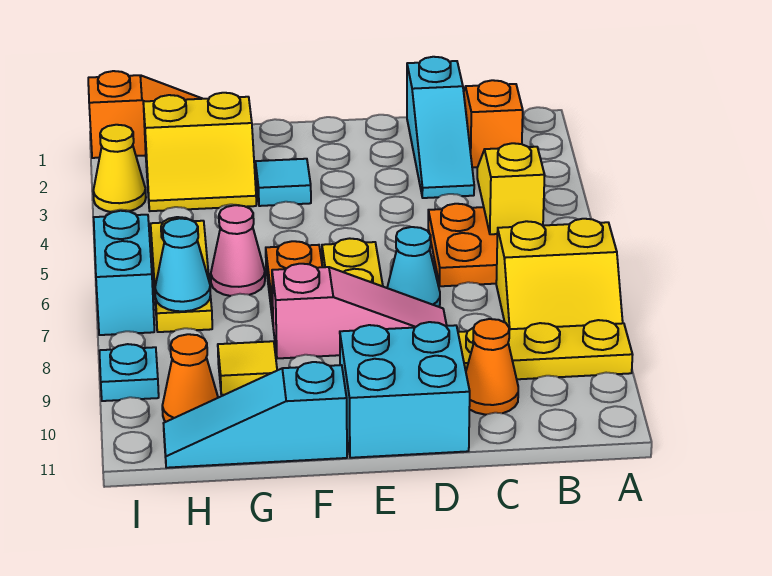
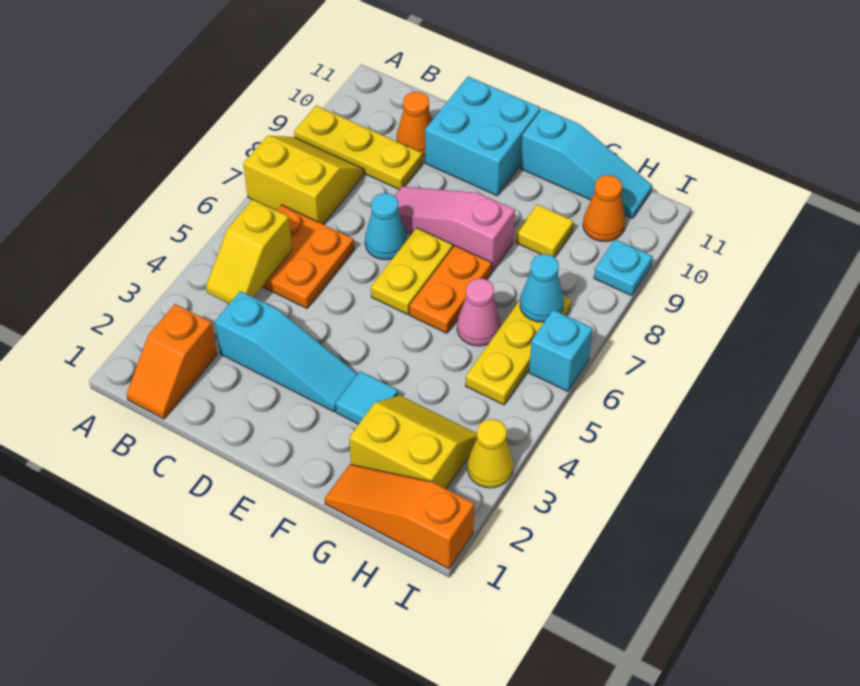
cyan 1x3 slope [407,57,474,198] -> cyan 1x3 slope turned to [215,291,357,412]
cyan 1x2 brick [94,211,154,335] -> cyan 1x1 brick [529,310,593,391]

